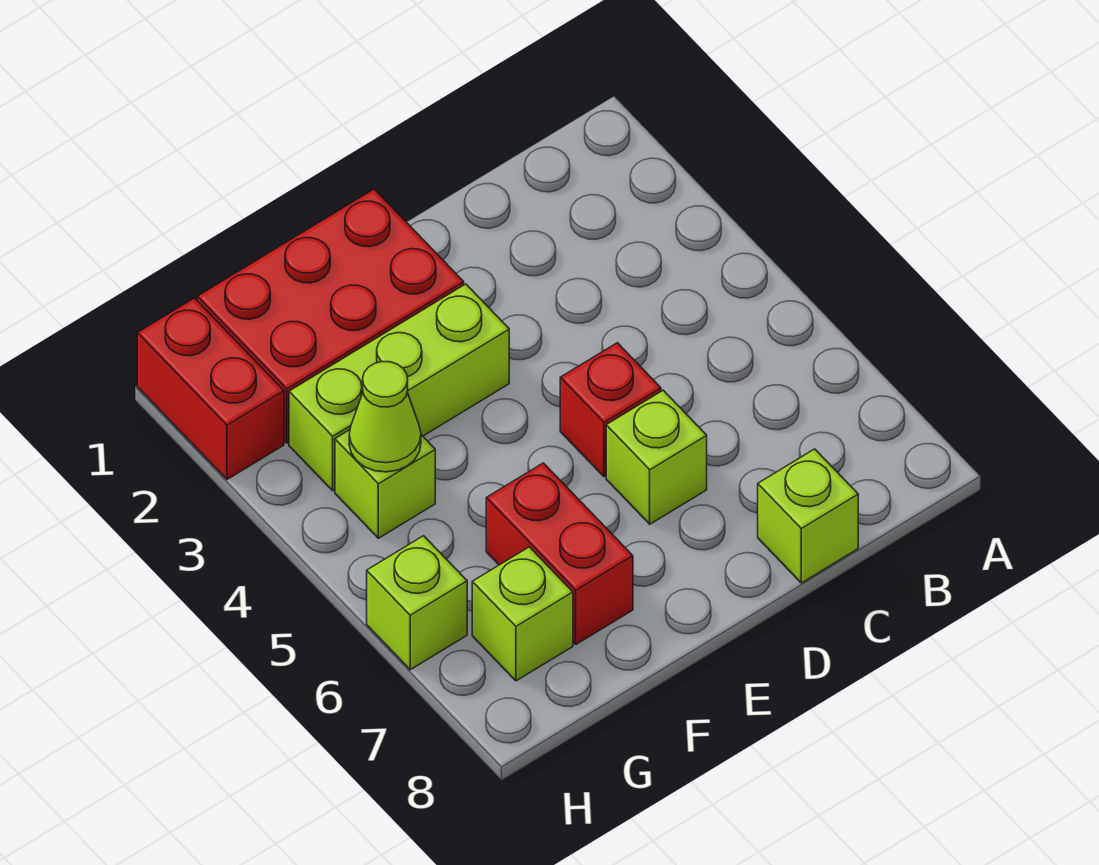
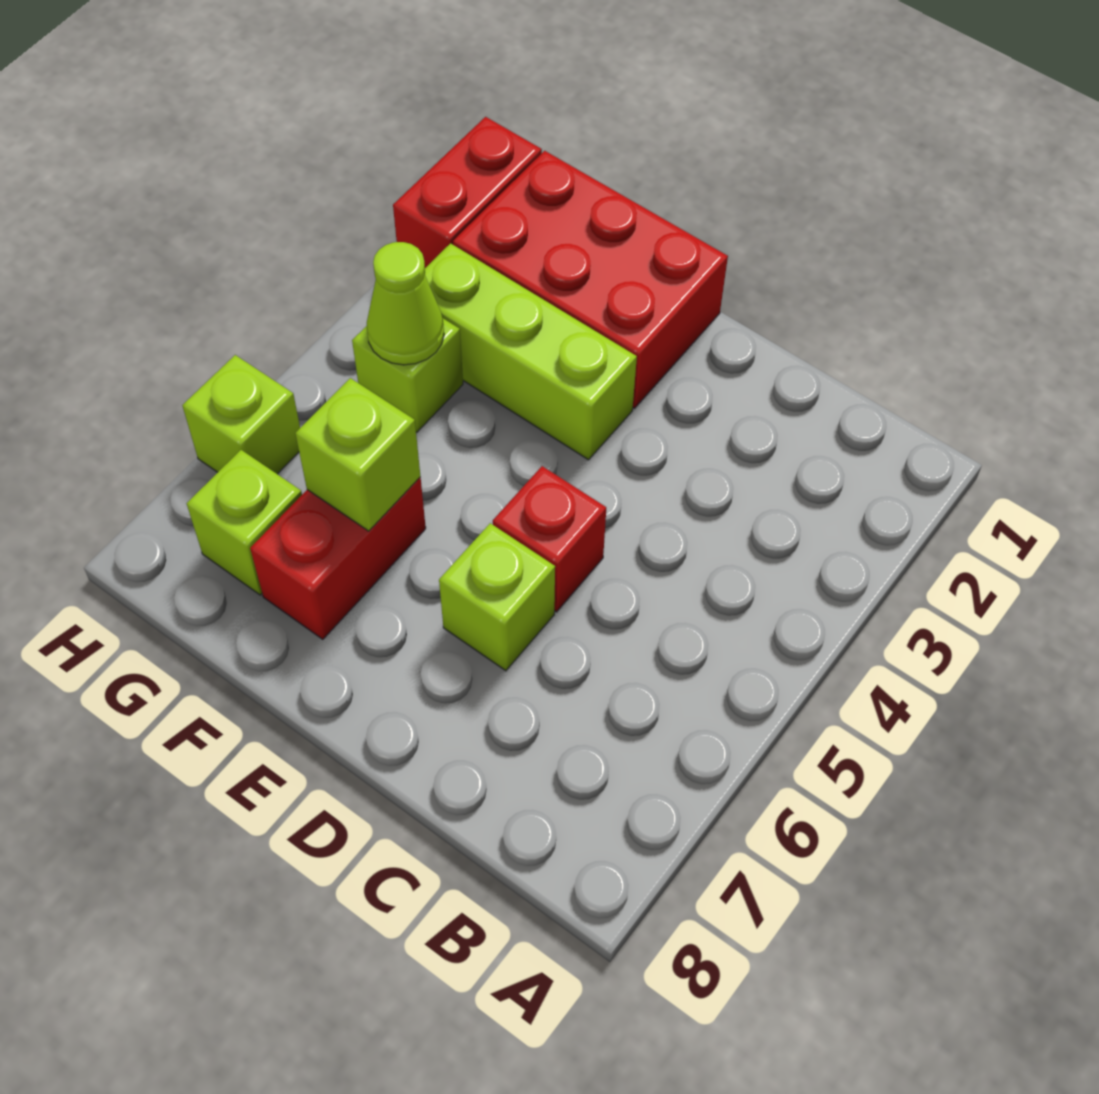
lime 1x1 brick [758,449,858,583] -> lime 1x1 brick moved to [295,378,420,531]

